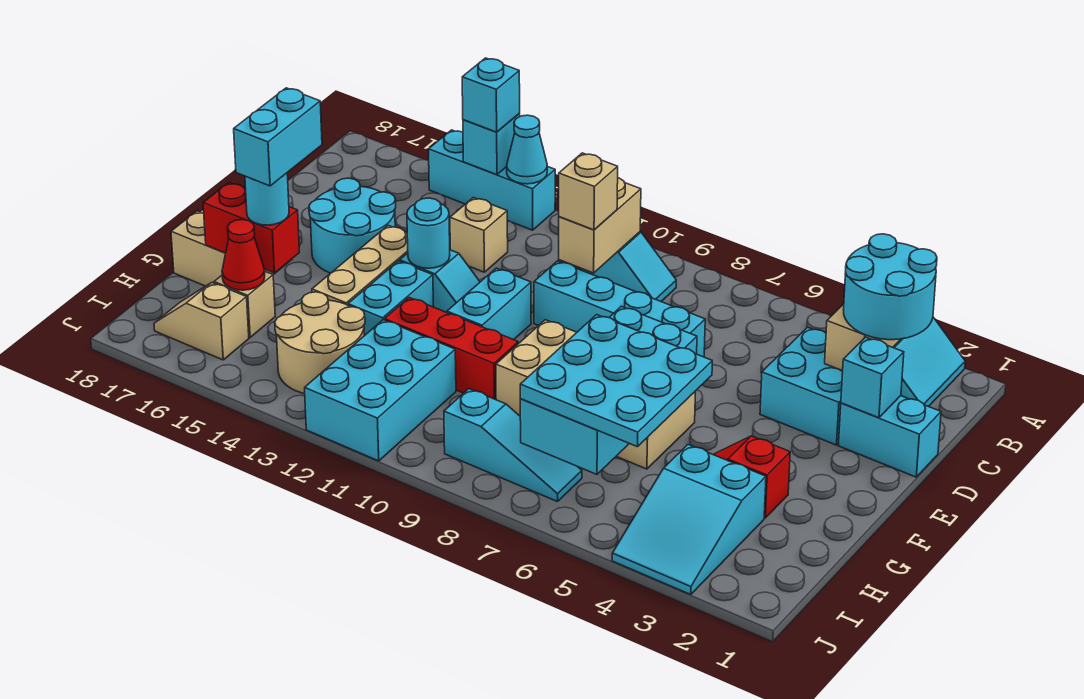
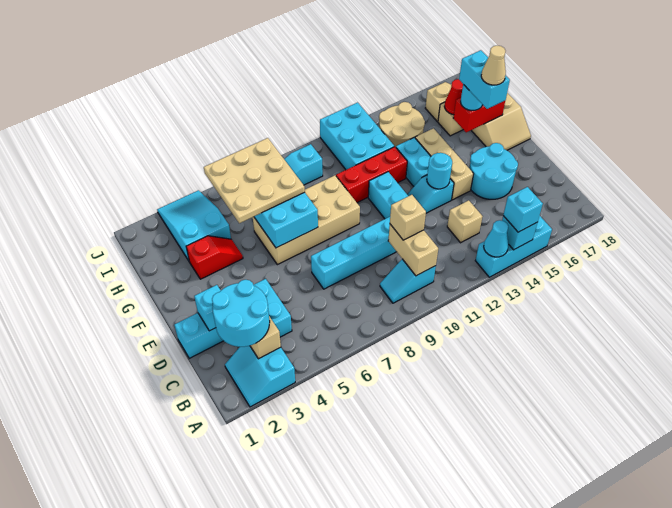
none -> tan 1x1 cone [481,46,506,85]
cyan 3x3 plate [520,315,712,447] -> tan 3x3 plate [204,138,305,223]

